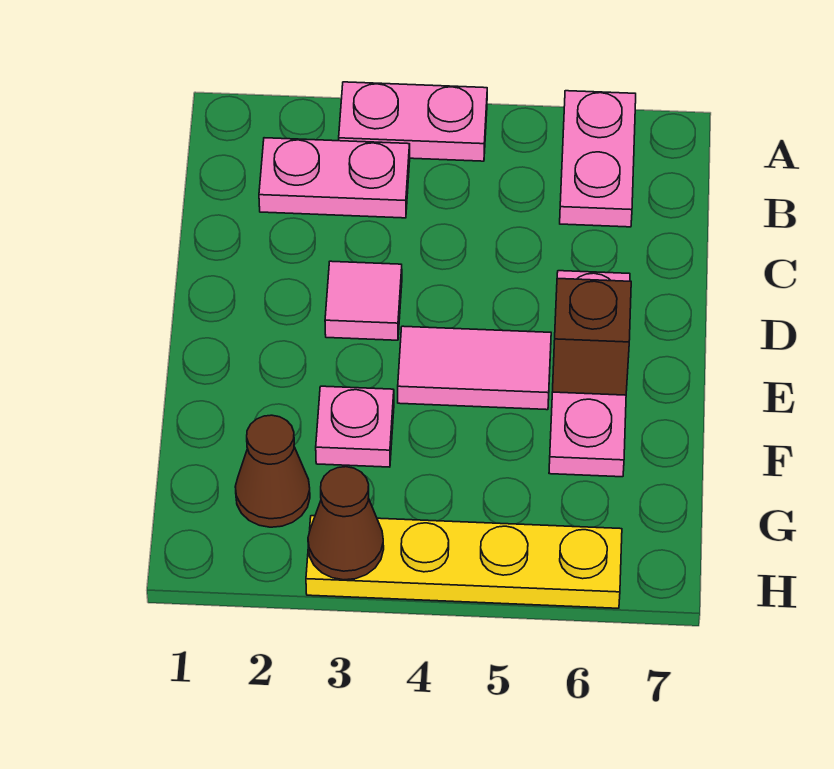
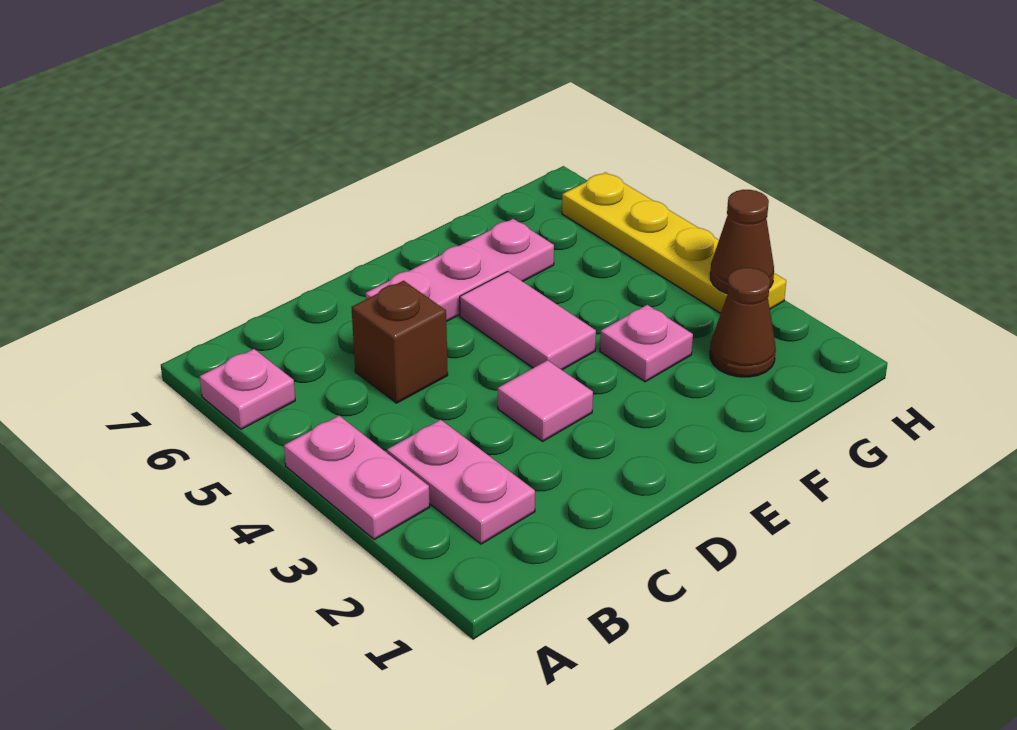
pink 1x2 plate [560,91,636,227] -> pink 1x1 plate [200,349,295,429]
brown 1x1 brick [553,279,631,395] -> brown 1x1 brick moved to [352,281,448,403]

